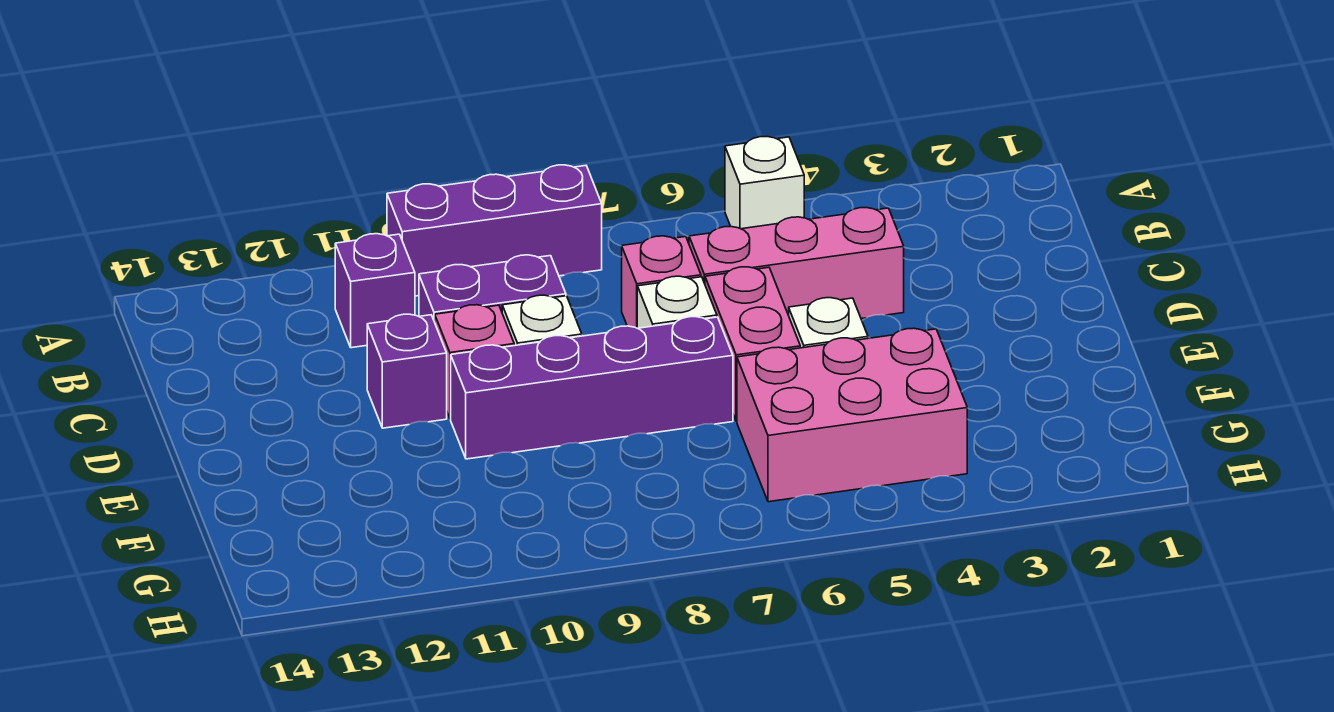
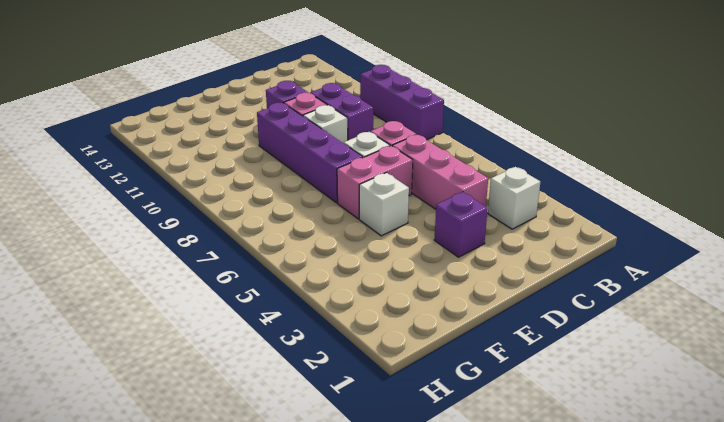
white 1x1 brick [725,137,804,229] -> white 1x1 brick moved to [488,167,540,229]
purple 1x1 brick [335,234,415,348] -> purple 1x1 brick moved to [434,192,488,257]
pink 2x3 brick [737,328,967,502] -> none

